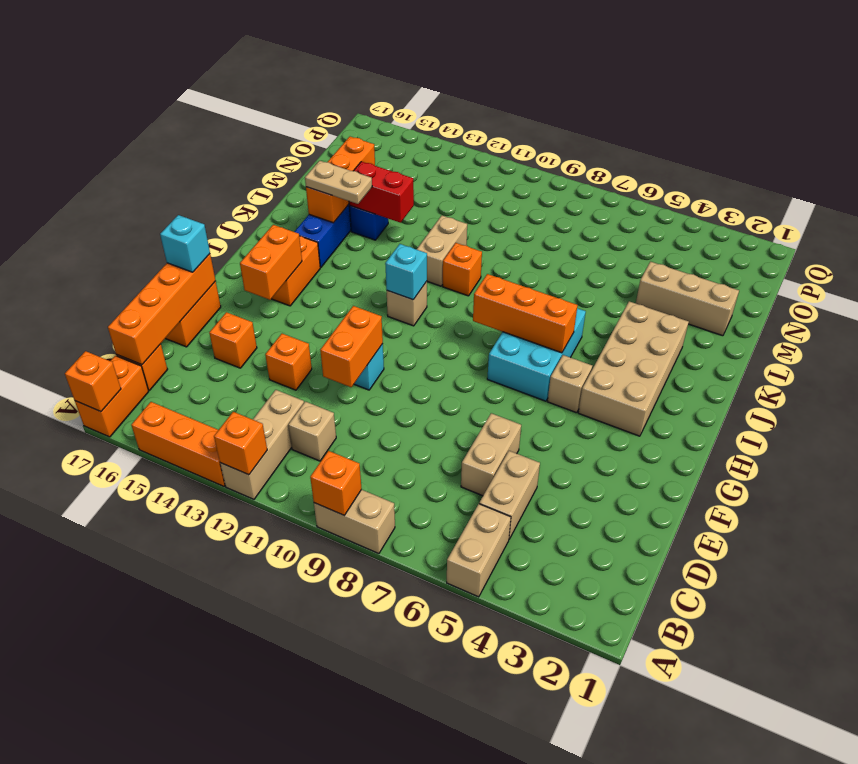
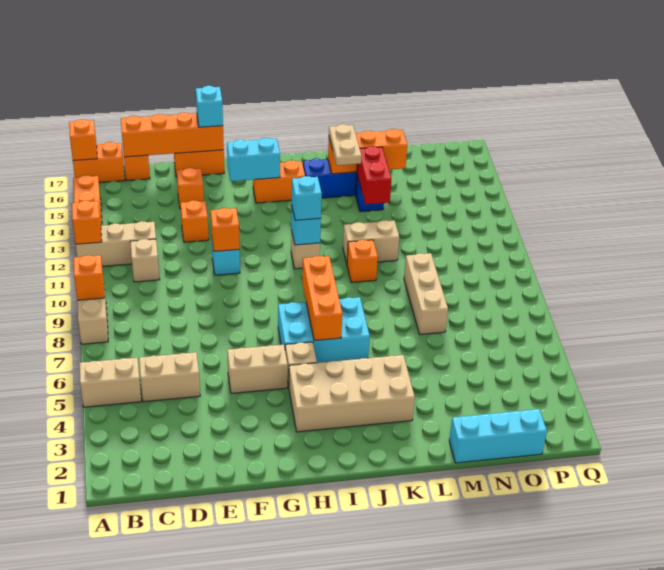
tan 1x2 brick [461,413,521,496] -> tan 1x2 brick moved to [227,345,288,393]
orange 1x2 brick [320,306,383,387] -> orange 1x1 brick [210,208,240,251]
orange 1x2 brick [240,225,302,300] -> cyan 1x2 brick [227,138,280,181]
none -> cyan 1x1 brick [291,176,322,220]
none -> cyan 1x3 brick [449,409,547,463]
tan 1x3 brick [636,262,739,336] -> tan 1x3 brick moved to [404,253,448,334]

